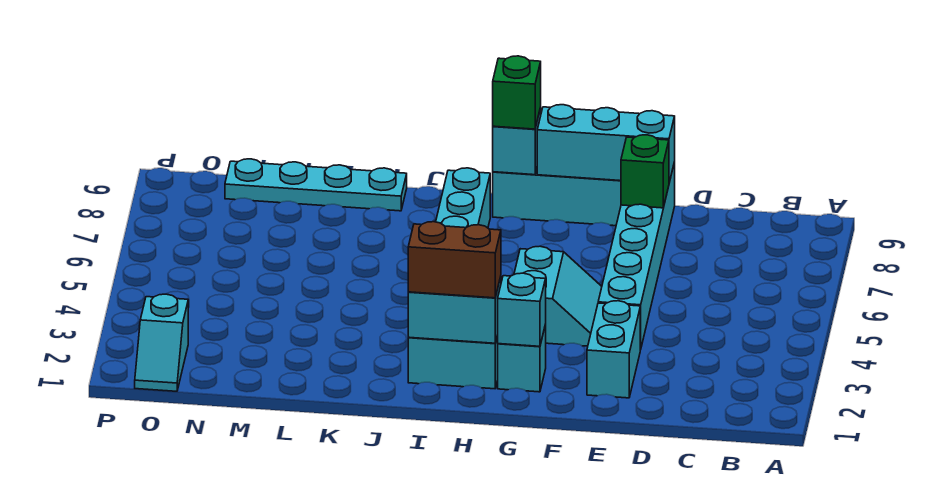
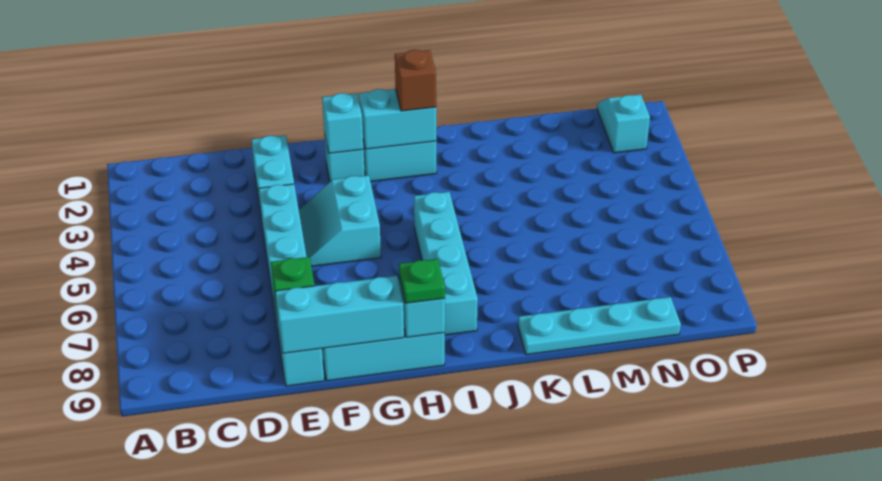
brown 1x2 brick [408,222,501,298] -> brown 1x1 brick [395,50,436,111]
green 1x1 brick [493,56,541,129] -> green 1x1 plate [399,259,445,303]

